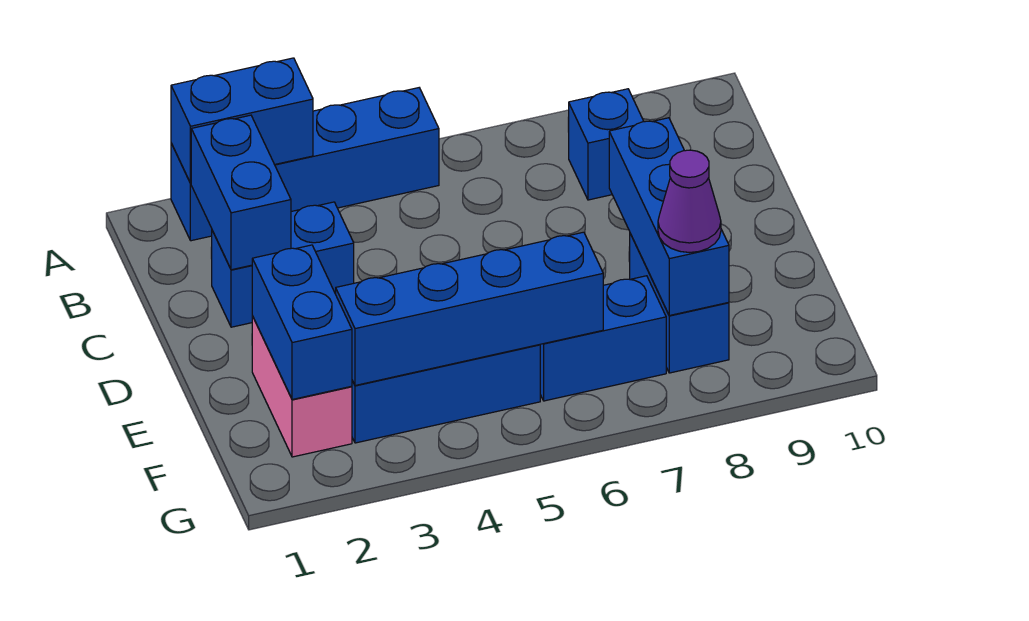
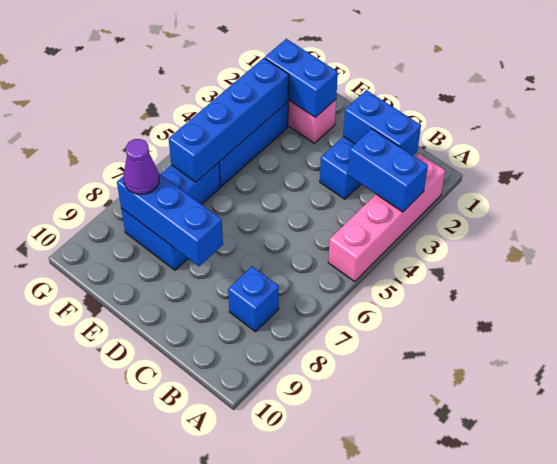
blue 1x4 brick [171,88,439,241] -> pink 1x4 brick [328,153,445,282]
blue 1x2 brick [171,58,313,183] -> blue 1x2 brick turned to [348,129,428,212]

